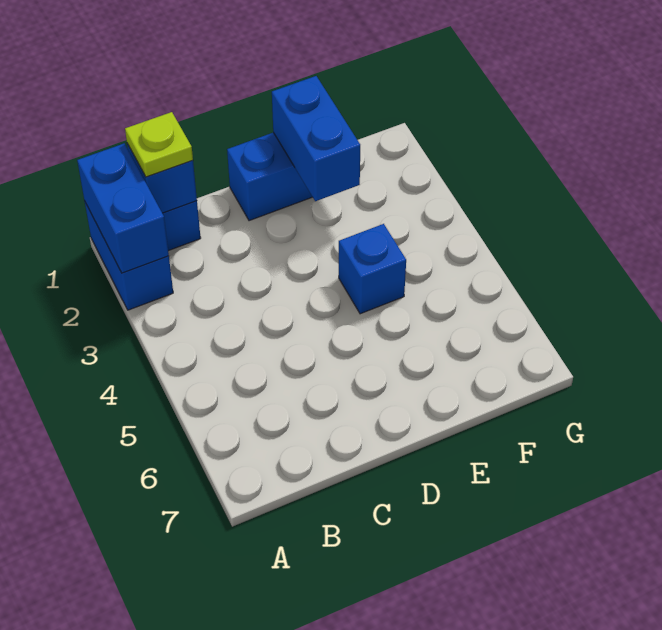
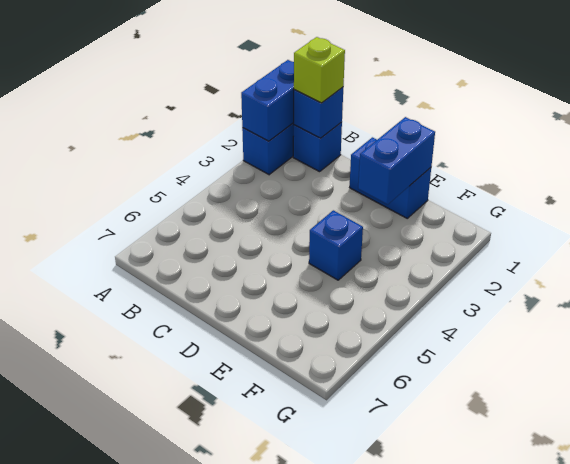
lime 1x1 plate [125,112,193,177] -> lime 1x1 brick [294,37,345,103]

